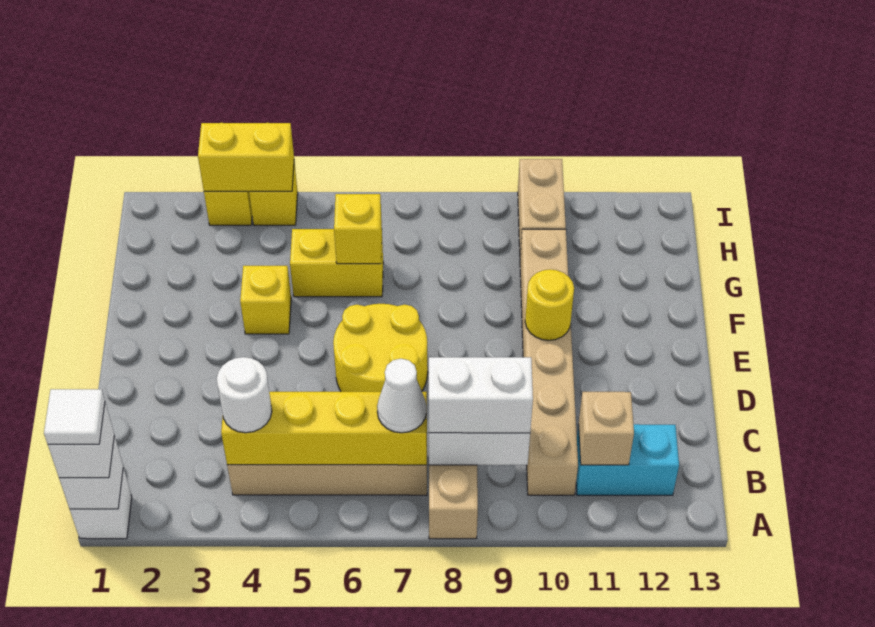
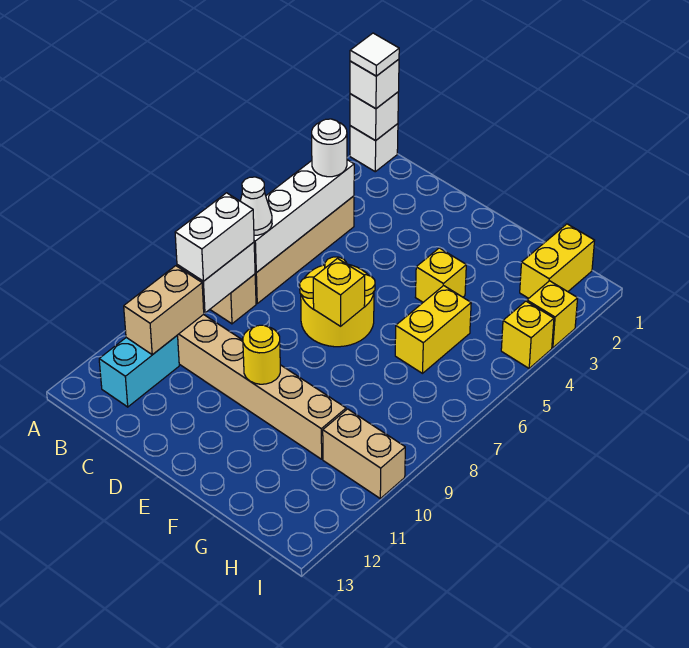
yellow 1x4 brick [221,392,427,465] -> white 1x4 brick [254,160,354,273]
tan 1x1 brick [578,392,634,465] -> tan 1x2 brick [124,266,204,355]
yellow 1x1 brick [334,194,382,264] -> yellow 1x1 brick moved to [313,259,365,326]
yellow 1x2 brick [198,123,294,191] -> yellow 1x2 brick moved to [520,224,595,298]

